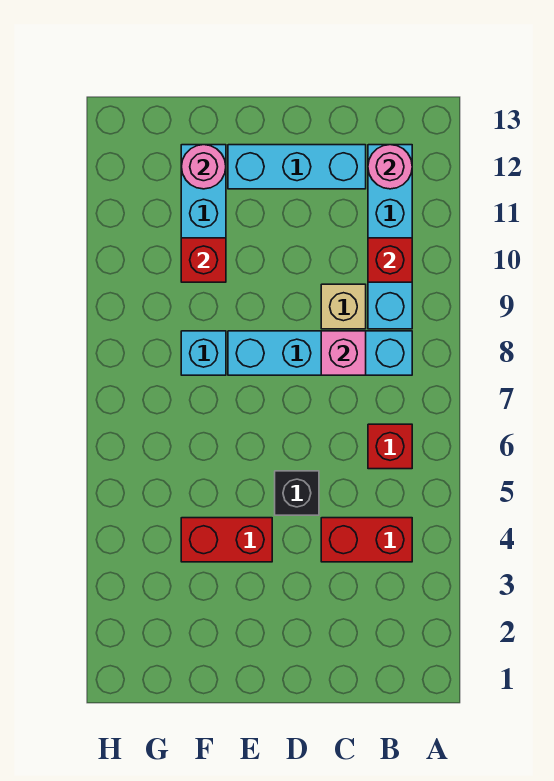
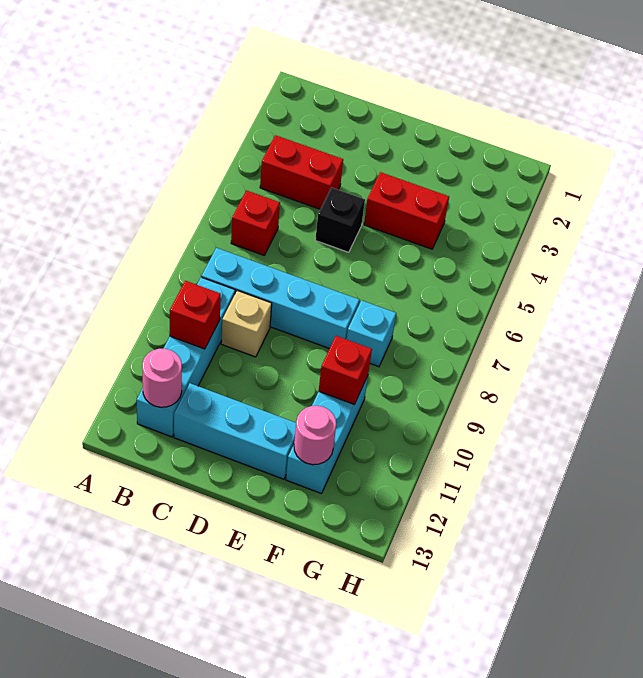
pink 1x1 brick [321,331,366,375] -> none

